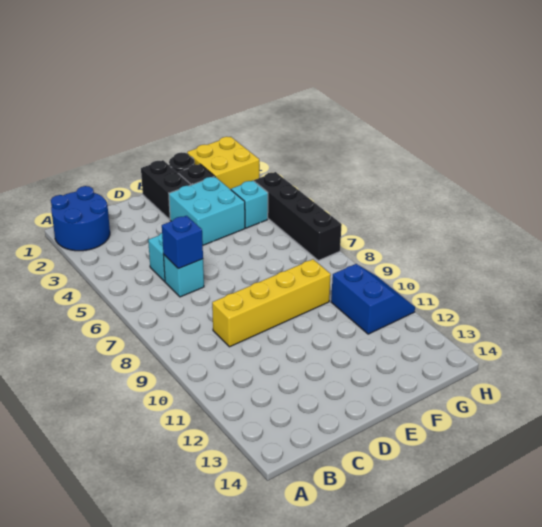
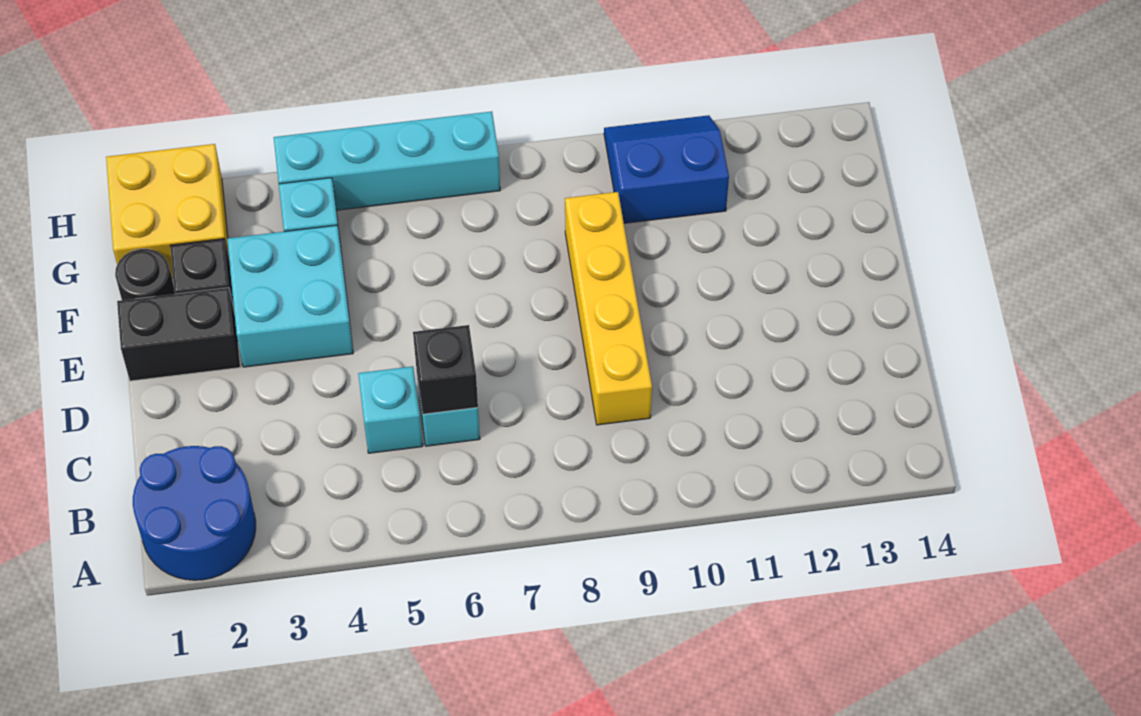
blue 1x1 brick [162,216,203,269] -> black 1x1 brick [413,325,478,414]
black 1x4 brick [254,172,342,261] -> cyan 1x4 brick [274,112,500,210]

